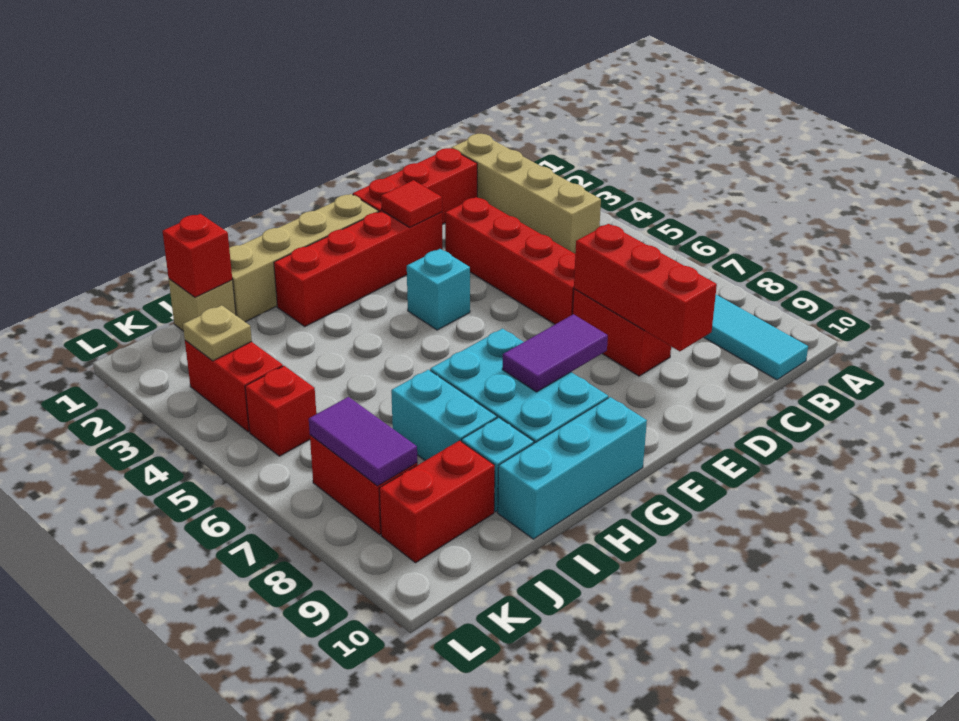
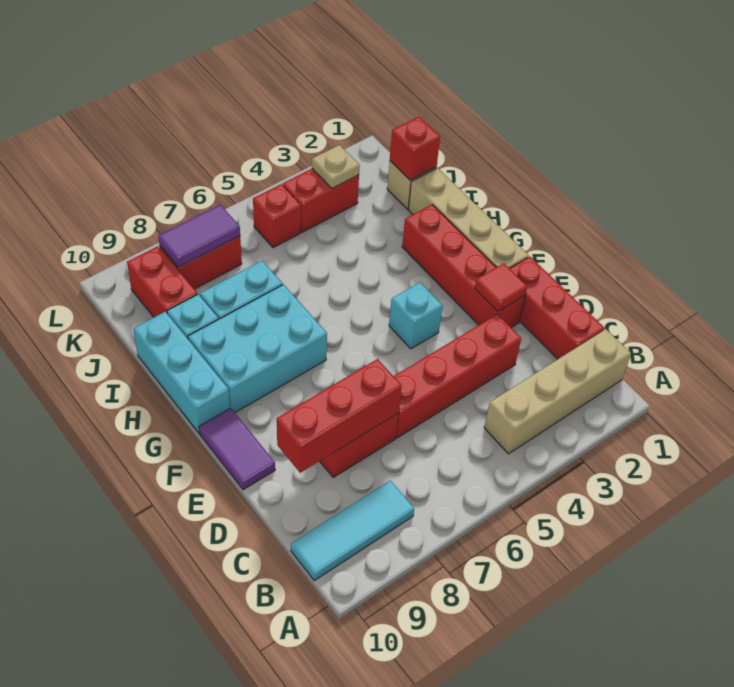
purple 1x2 tile [502,314,608,392] -> purple 1x2 tile moved to [199,408,275,490]

